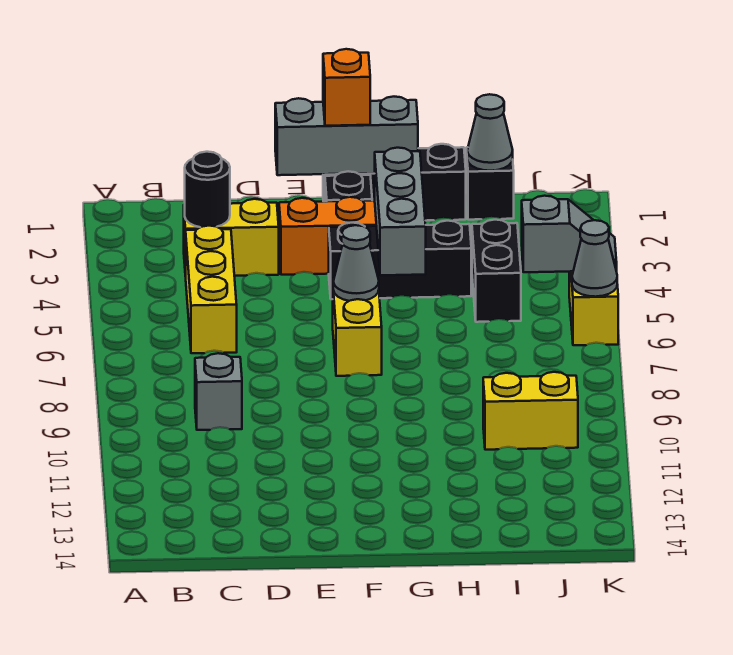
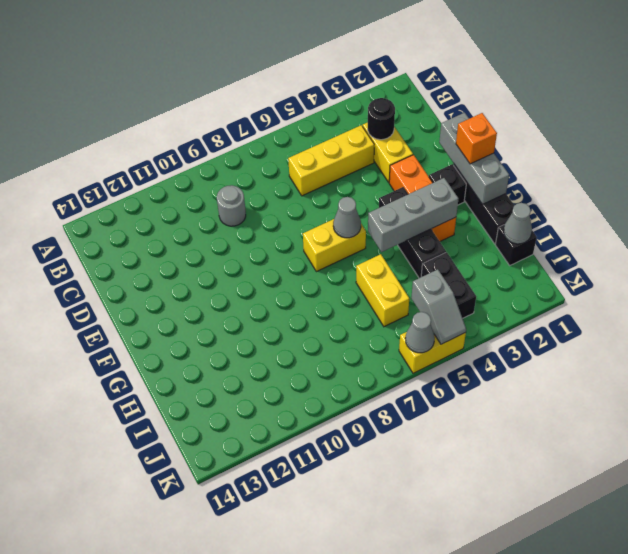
grey 1x1 brick [195,353,242,430] -> grey 1x1 round brick [217,185,246,226]
black 1x2 brick [472,220,521,322] -> black 1x2 brick turned to [421,252,476,318]
yellow 1x2 brick [483,372,578,450] -> yellow 1x2 brick moved to [356,254,409,327]

